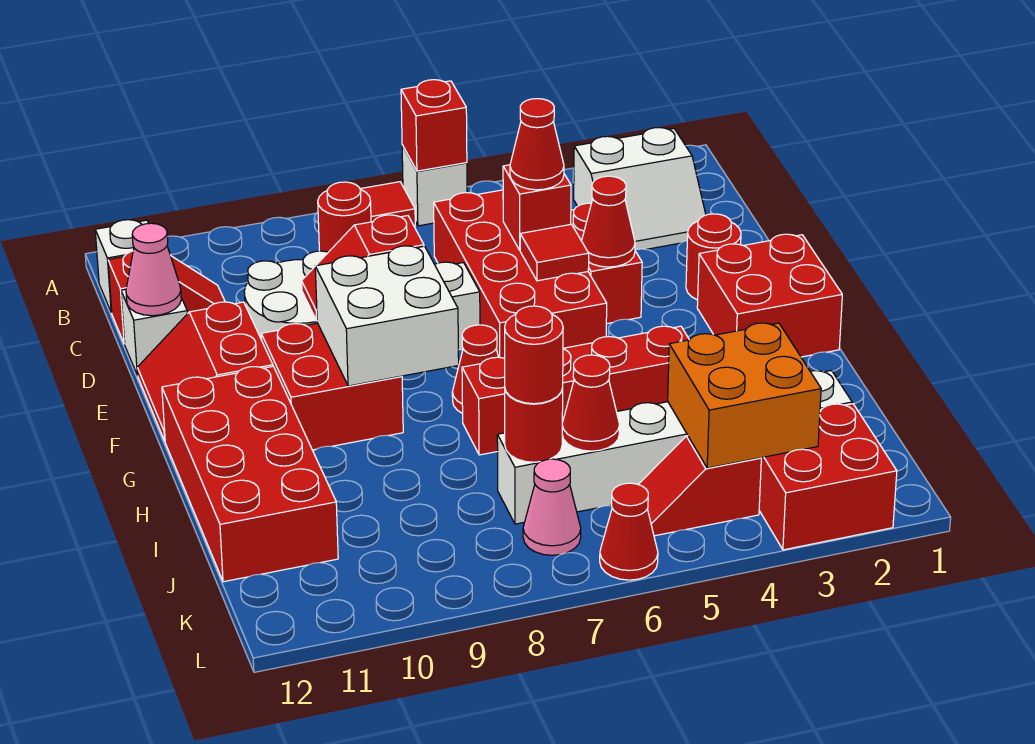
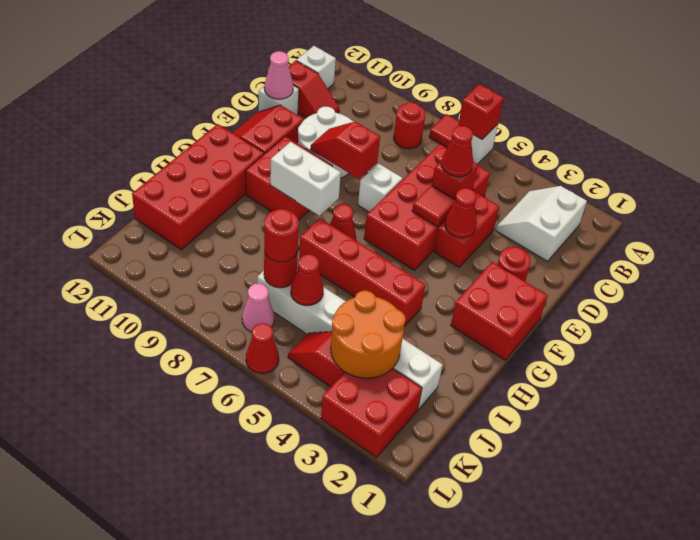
white 2x2 slope [574,128,706,250] -> white 2x2 slope turned to [496,186,587,261]
white 2x2 brick [315,246,459,386] -> white 1x2 brick [270,142,341,216]
orange 2x2 brick [668,323,821,468] -> orange 2x2 round brick [331,291,406,378]

